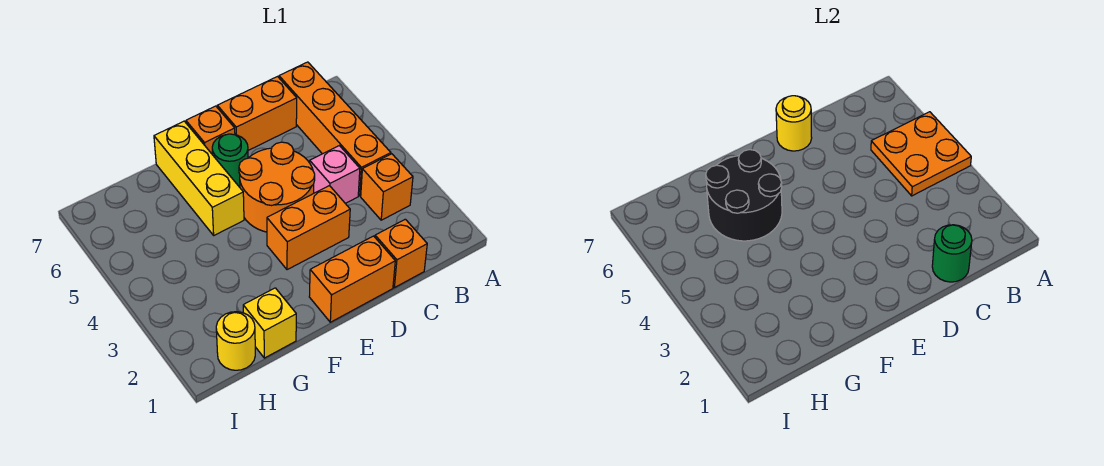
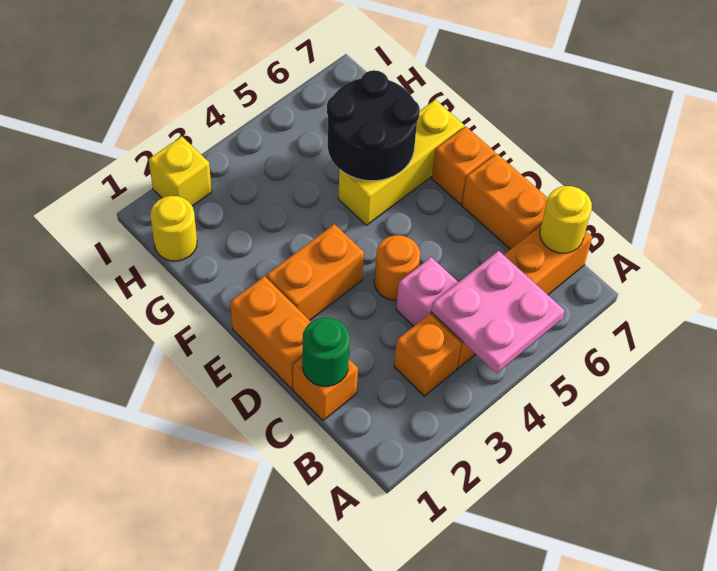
orange 2x2 plate [871,112,971,196] -> pink 2x2 plate [431,251,564,373]
orange 1x2 brick [267,186,350,270] -> orange 1x2 brick turned to [266,224,364,320]
orange 2x2 round brick [239,142,315,232] -> orange 1x1 round brick [374,235,420,300]
yellow 1x1 round brick [776,96,812,151] -> yellow 1x1 round brick moved to [540,186,592,253]
green 1x1 round brick [212,134,248,187] -> none
yellow 1x1 brick [243,288,296,358] -> yellow 1x1 brick moved to [149,136,212,206]

